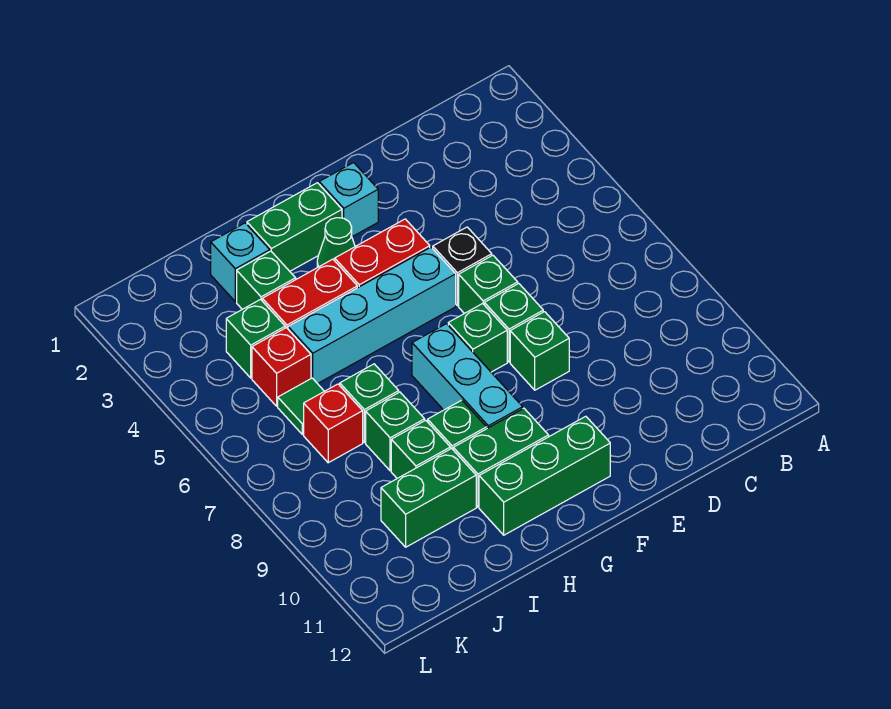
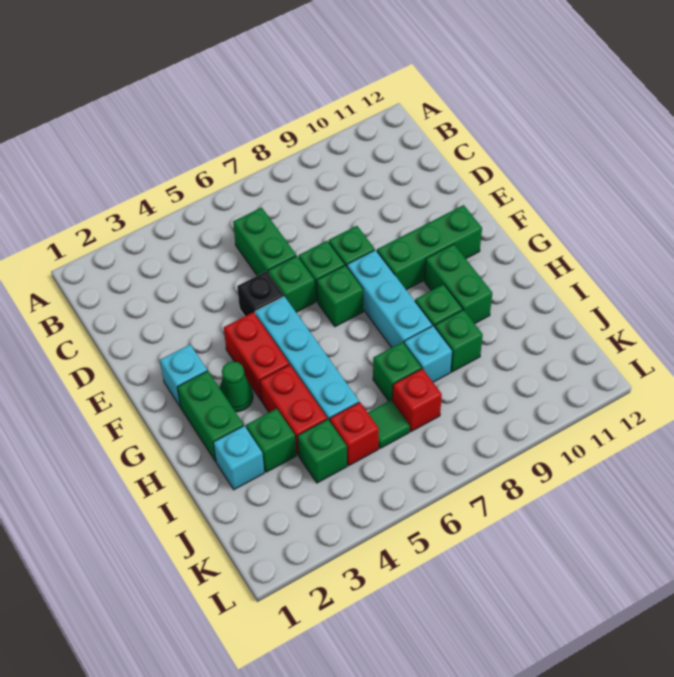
green 1x3 brick [479,416,610,535] -> green 1x3 brick turned to [377,205,482,290]
cyan 1x3 brick [412,324,523,428] -> cyan 1x3 brick turned to [347,250,432,348]
green 1x1 brick [366,392,425,471] -> cyan 1x1 brick [404,326,452,382]
green 1x2 brick [381,449,476,547] -> green 1x2 brick moved to [233,208,296,276]

